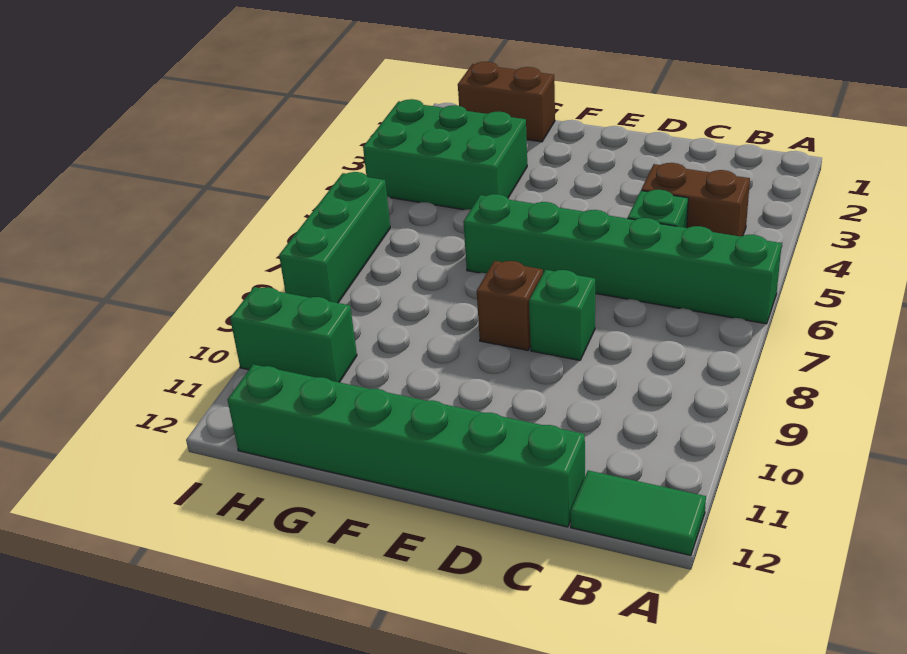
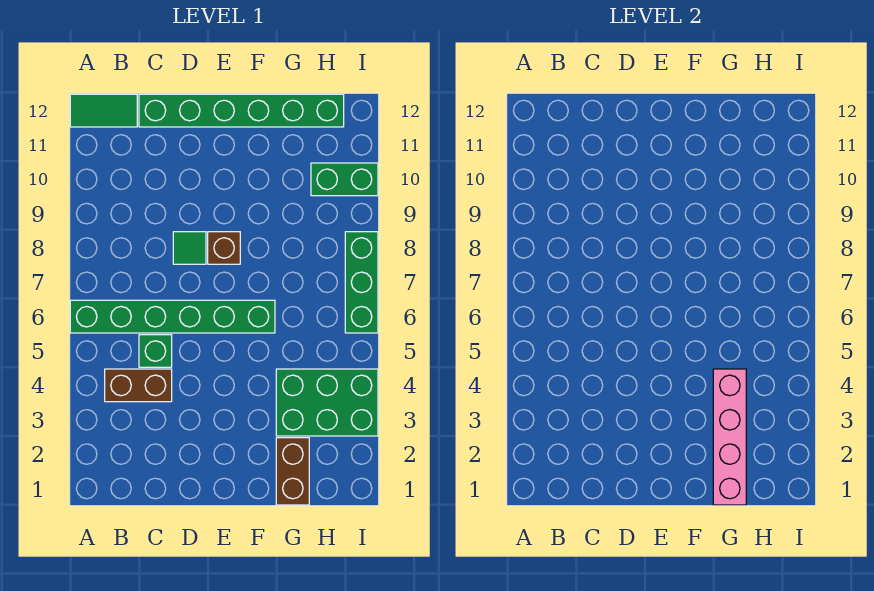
green 1x1 brick [529,270,595,360] -> green 1x1 tile [173,232,206,264]
brown 1x2 brick [458,62,555,142] -> brown 1x2 brick turned to [276,438,309,505]
none -> pink 1x4 brick [713,369,746,505]

